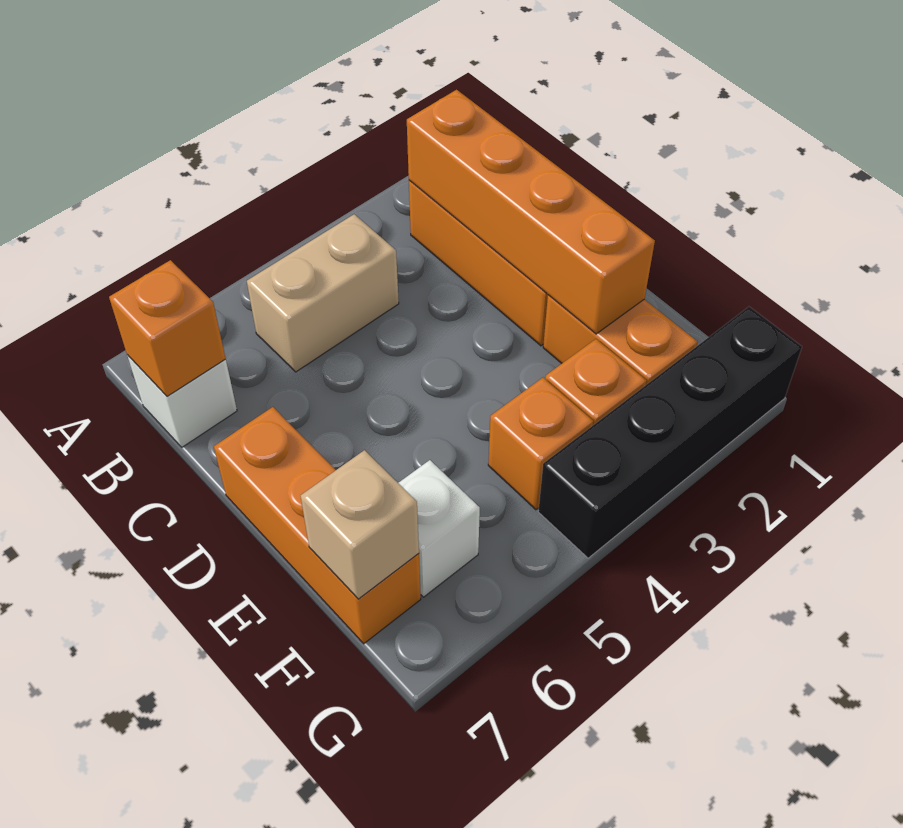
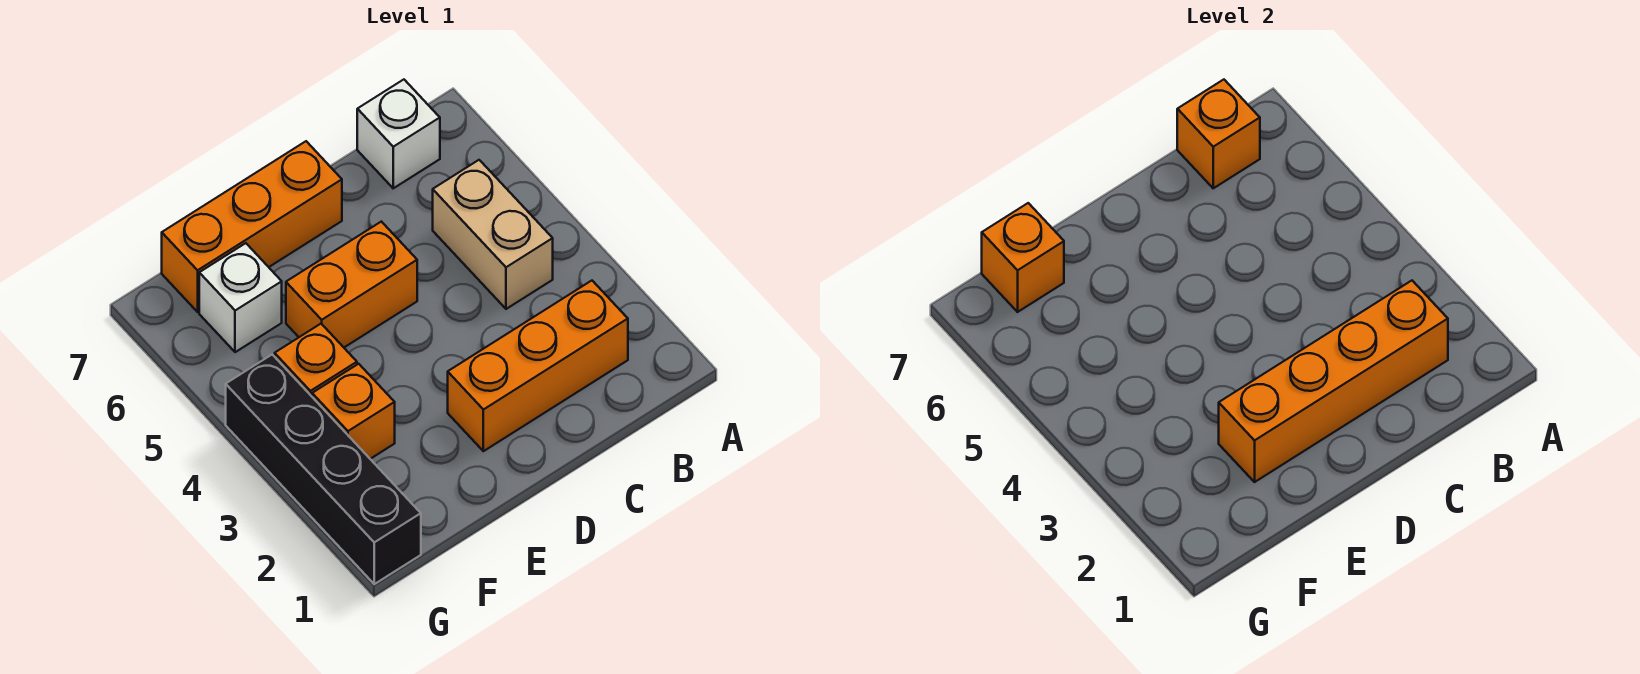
orange 1x2 brick [543,295,697,385] -> orange 1x2 brick moved to [286,222,417,347]
tan 1x1 brick [301,450,419,599] -> orange 1x1 brick [982,203,1064,312]

